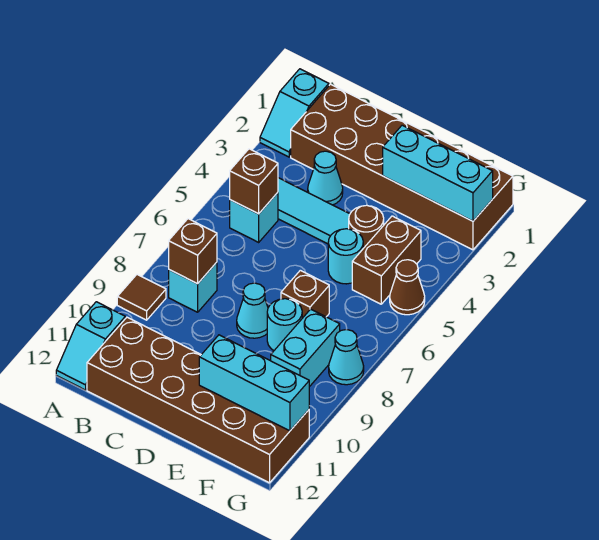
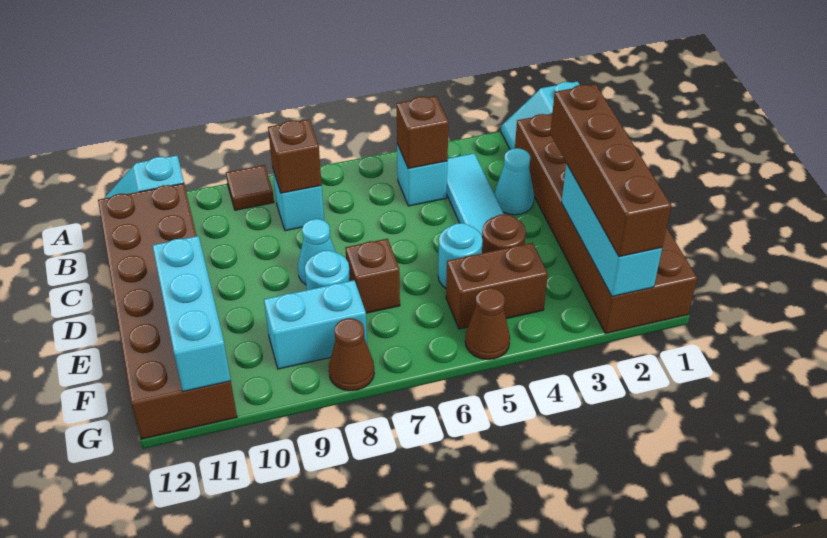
none -> brown 1x4 brick [550,84,671,257]
cyan 1x1 cone [329,329,364,385] -> brown 1x1 cone [329,318,374,391]

